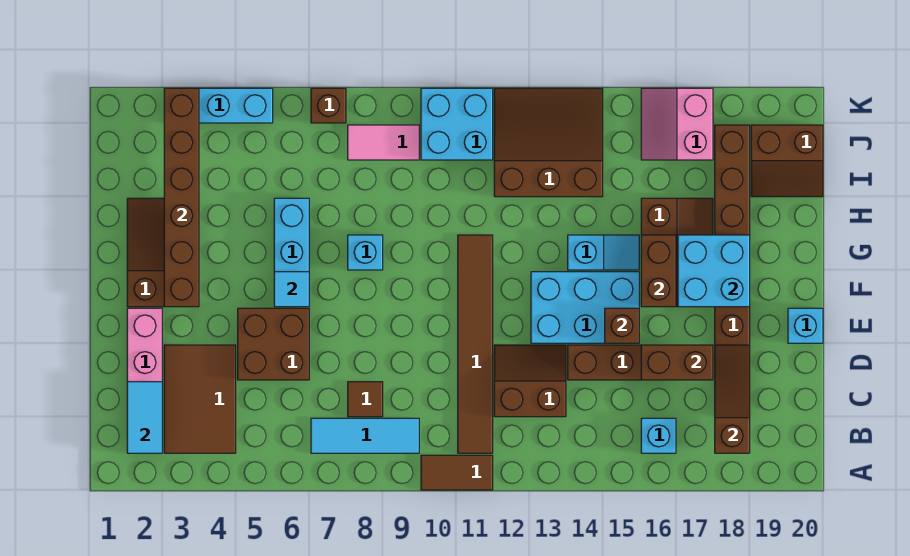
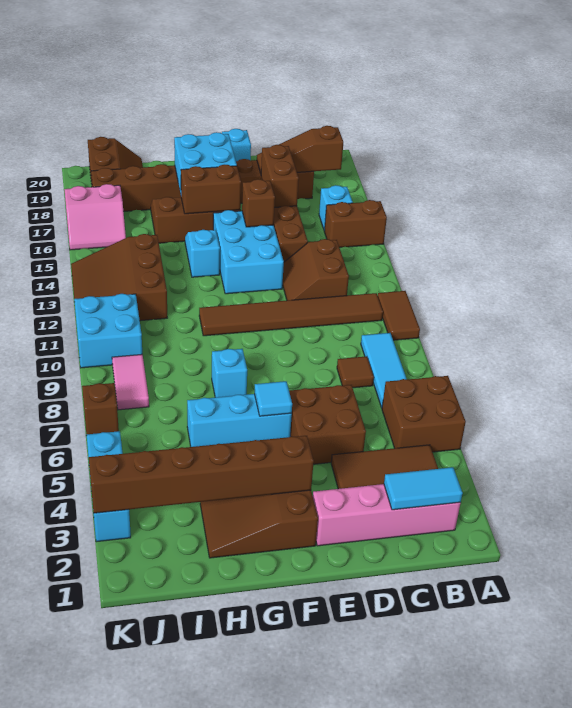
none -> brown 2x2 brick [382,376,466,452]
none -> brown 1x2 brick [324,200,387,248]

